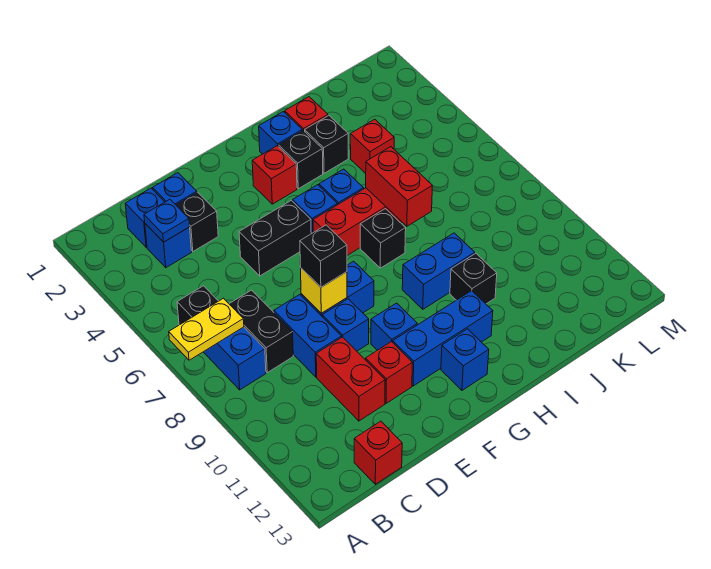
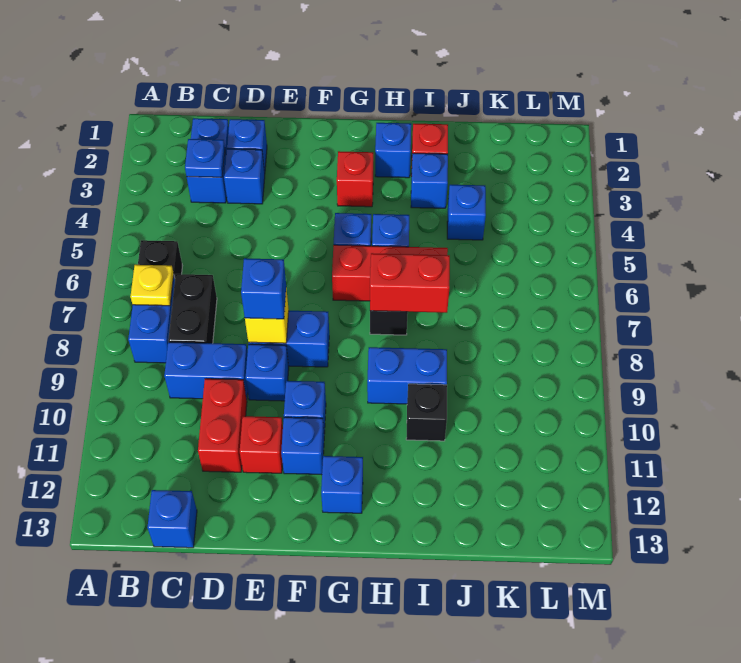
yellow 1x2 plate [169,298,244,360] -> yellow 1x1 plate [130,265,174,306]
red 1x1 brick [354,421,402,484] -> blue 1x1 brick [147,490,197,548]
black 1x1 brick [176,192,218,251] -> blue 1x1 brick [224,149,265,204]
blue 1x2 brick [274,295,341,377] -> blue 1x2 brick turned to [164,342,248,399]
black 1x2 brick [239,200,311,276] -> none
black 1x1 brick [300,225,347,287] -> blue 1x1 brick [241,258,286,319]
blue 1x3 brick [393,291,493,386] -> blue 1x1 brick [281,417,324,475]
black 1x1 brick [279,131,323,189] -> none
black 1x1 brick [305,116,348,173] -> blue 1x1 brick [411,153,448,208]
red 1x2 brick [366,147,433,226] -> red 1x2 brick turned to [370,253,450,313]
red 1x1 brick [350,119,394,173] -> blue 1x1 brick [447,185,486,240]

